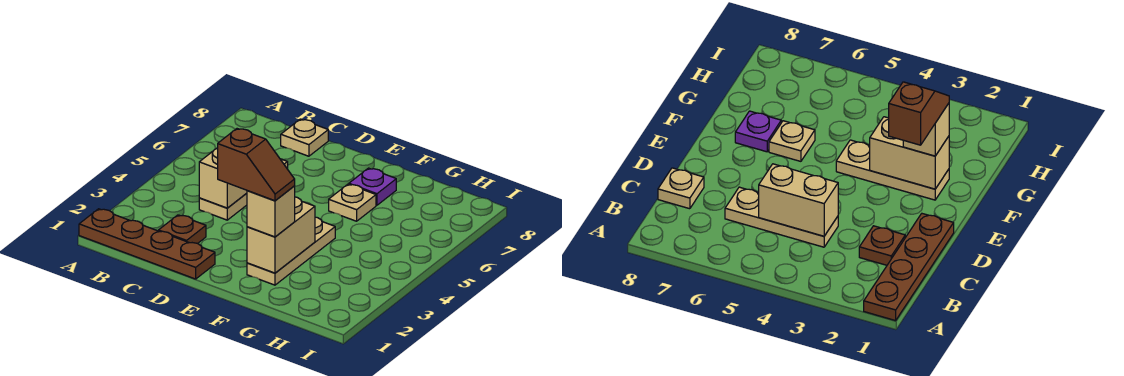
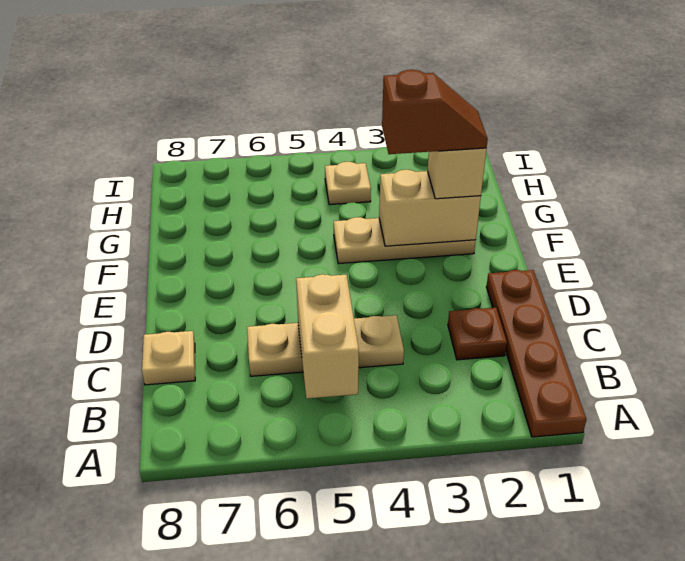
tan 1x2 brick [199,148,247,208] -> tan 1x2 brick turned to [296,274,359,399]
brown 1x2 slope [218,129,295,201] -> brown 1x2 slope turned to [382,70,488,154]
tan 1x1 plate [329,184,376,221] -> tan 1x1 plate moved to [325,162,371,205]
purple 1x1 plate [349,168,396,205] -> none

